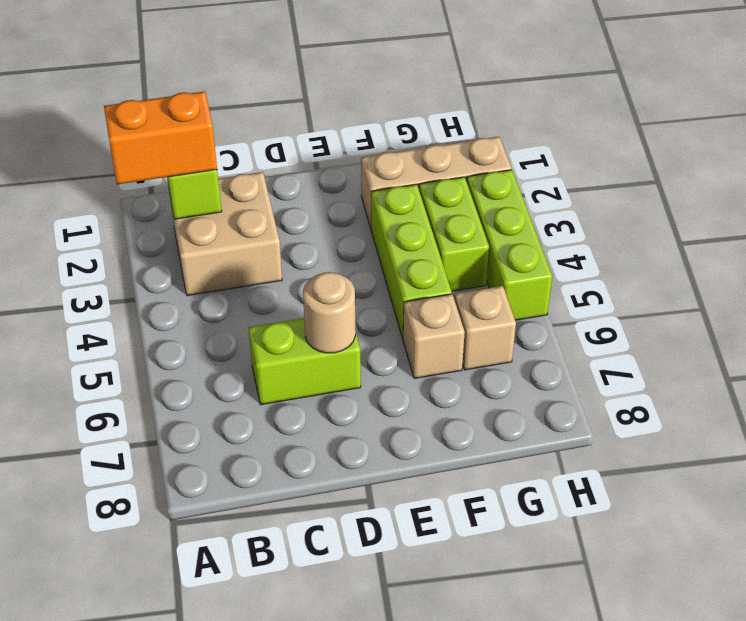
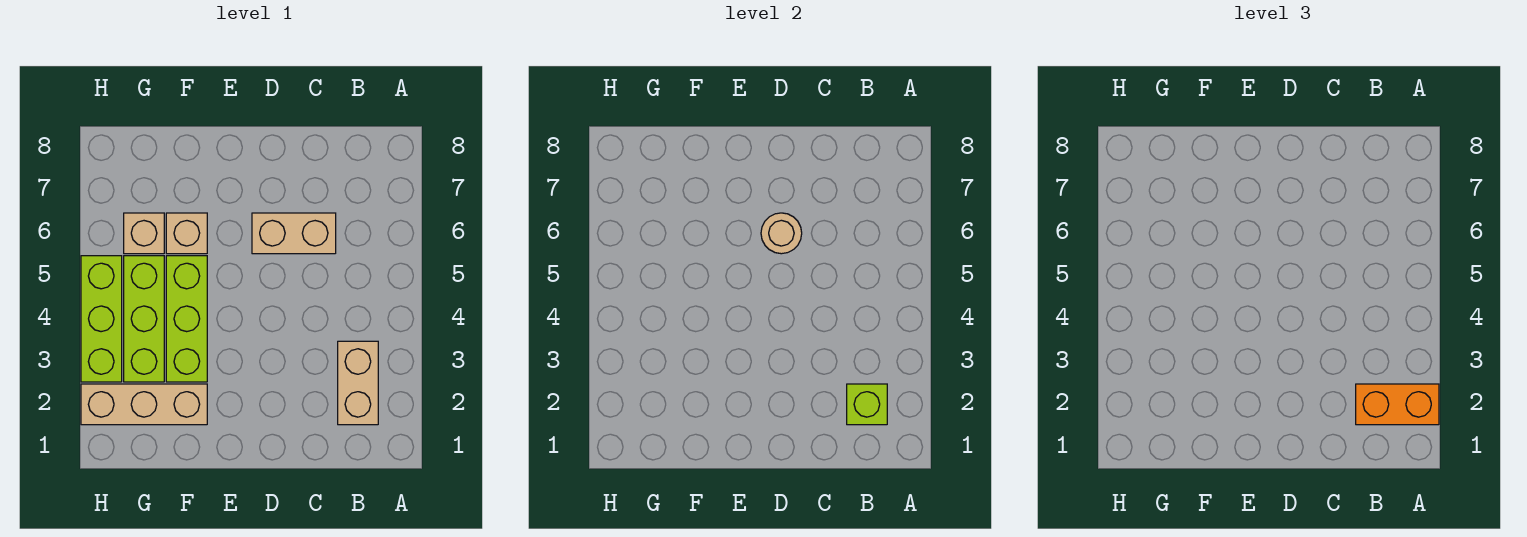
tan 2x2 brick [169,172,282,296] -> tan 1x2 brick [338,341,378,425]
lime 1x2 brick [249,318,361,405] -> tan 1x2 brick [252,213,336,254]
lime 1x2 brick [419,177,489,291] -> lime 1x3 brick [124,256,164,382]

